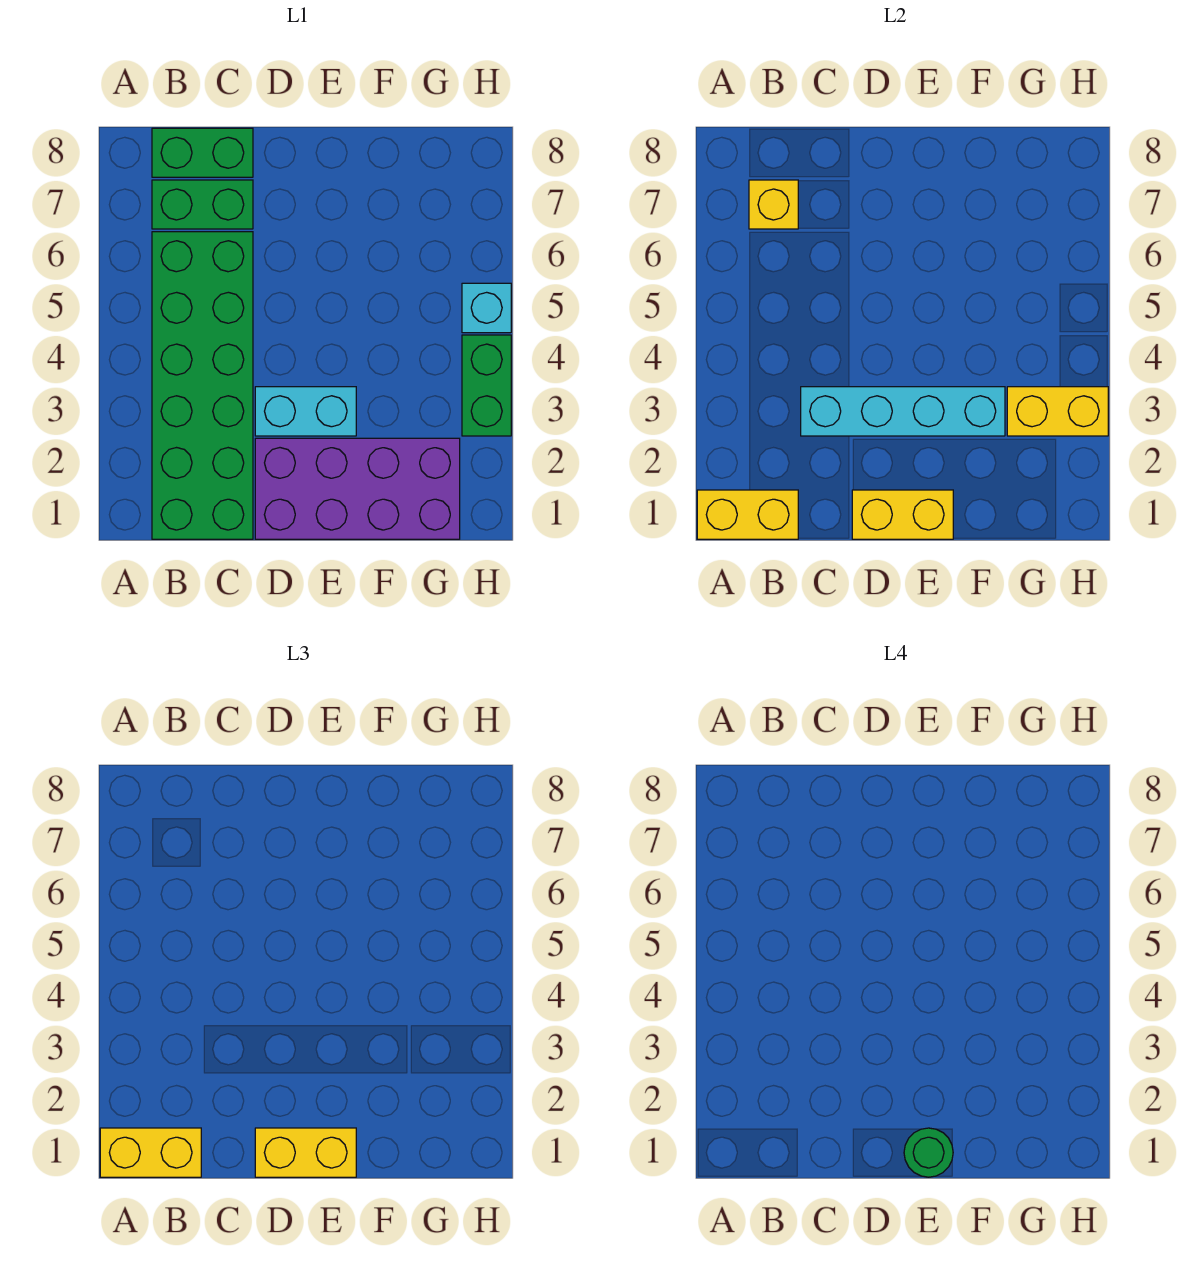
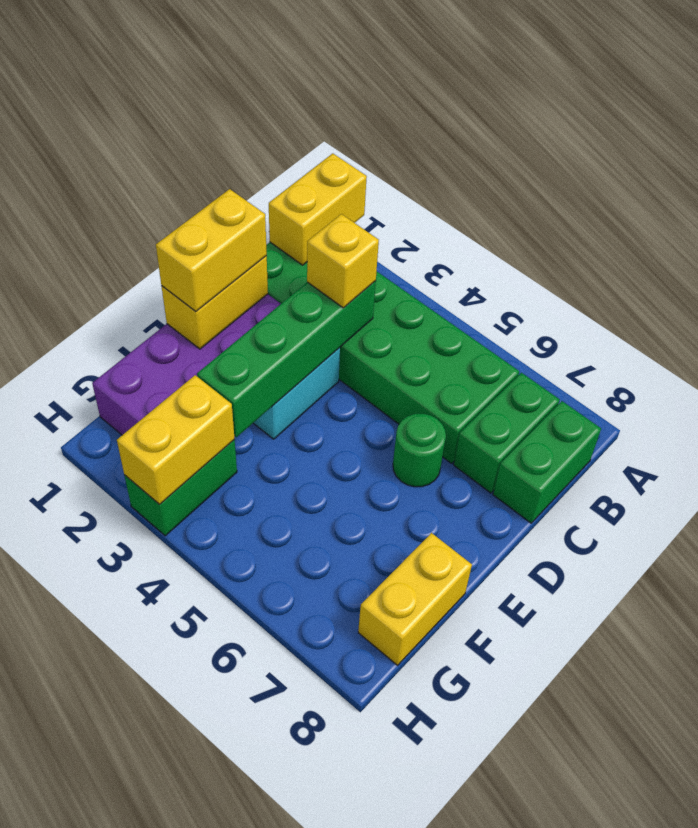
yellow 1x2 brick [100,1128,201,1177] -> yellow 1x2 brick moved to [358,533,472,665]
yellow 1x1 brick [749,180,798,229] -> yellow 1x1 brick moved to [307,214,379,308]
cyan 1x4 brick [801,387,1005,436] -> green 1x4 brick [197,281,376,437]
green 1x1 round brick [904,1128,953,1177] -> green 1x1 round brick moved to [393,414,446,487]
green 1x2 brick [462,335,511,436] -> green 1x2 brick turned to [124,440,237,536]
cyan 1x1 brick [462,283,511,333] -> none

